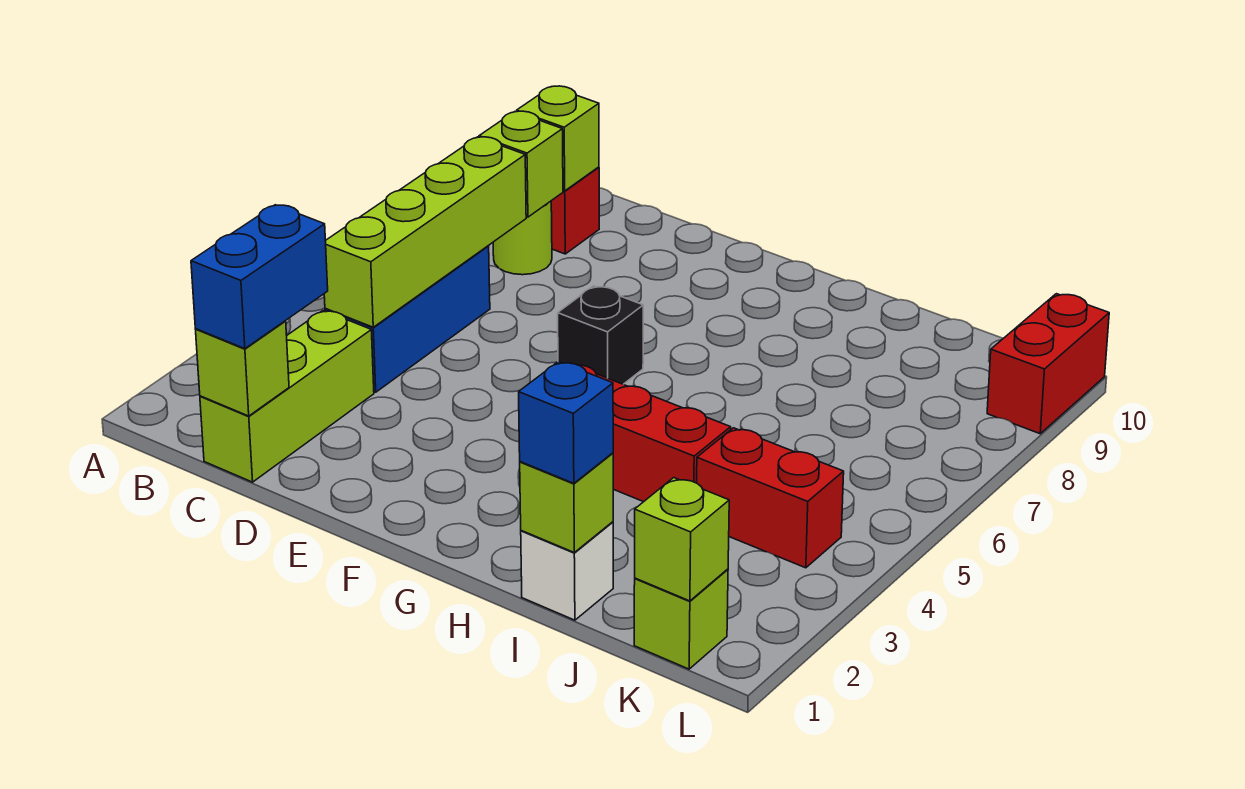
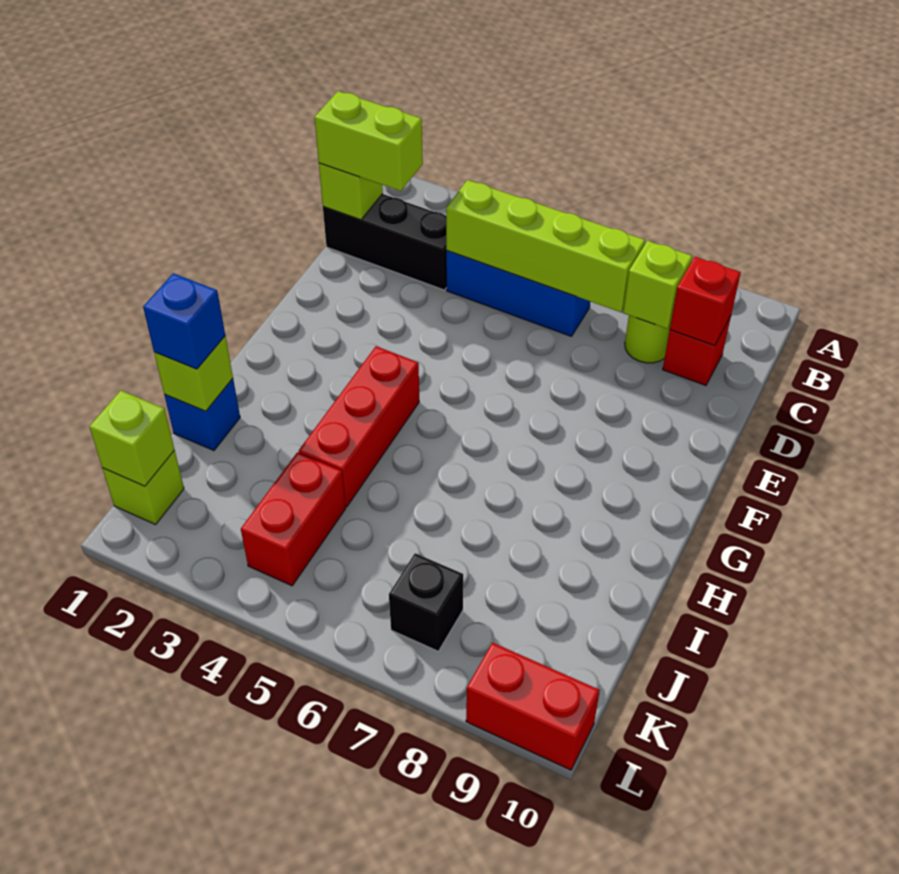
lime 1x3 brick [200,310,374,482] -> black 1x3 brick [323,194,447,290]
blue 1x2 brick [191,205,328,349] -> lime 1x2 brick [314,91,423,191]
lime 1x1 brick [517,86,599,191] -> red 1x1 brick [670,257,741,346]
black 1x1 brick [558,286,643,384] -> black 1x1 brick moved to [389,553,463,651]
white 1x1 brick [521,522,613,620] -> blue 1x1 brick [164,379,240,450]

